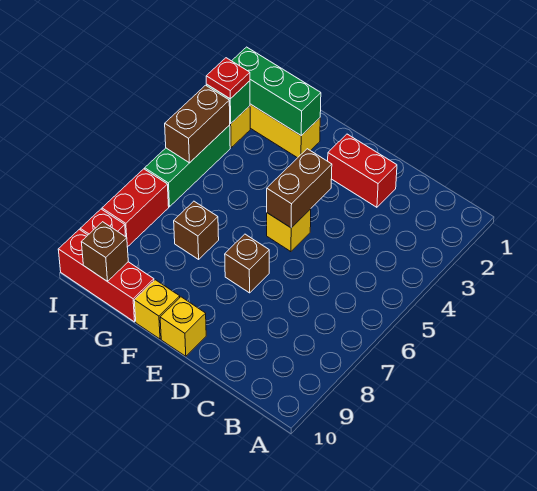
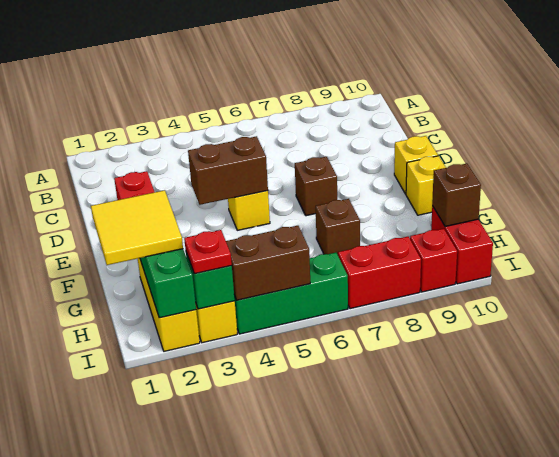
none -> yellow 2x2 tile [91,190,183,265]
red 1x3 brick [58,229,154,322] -> red 1x2 brick [431,206,493,284]

